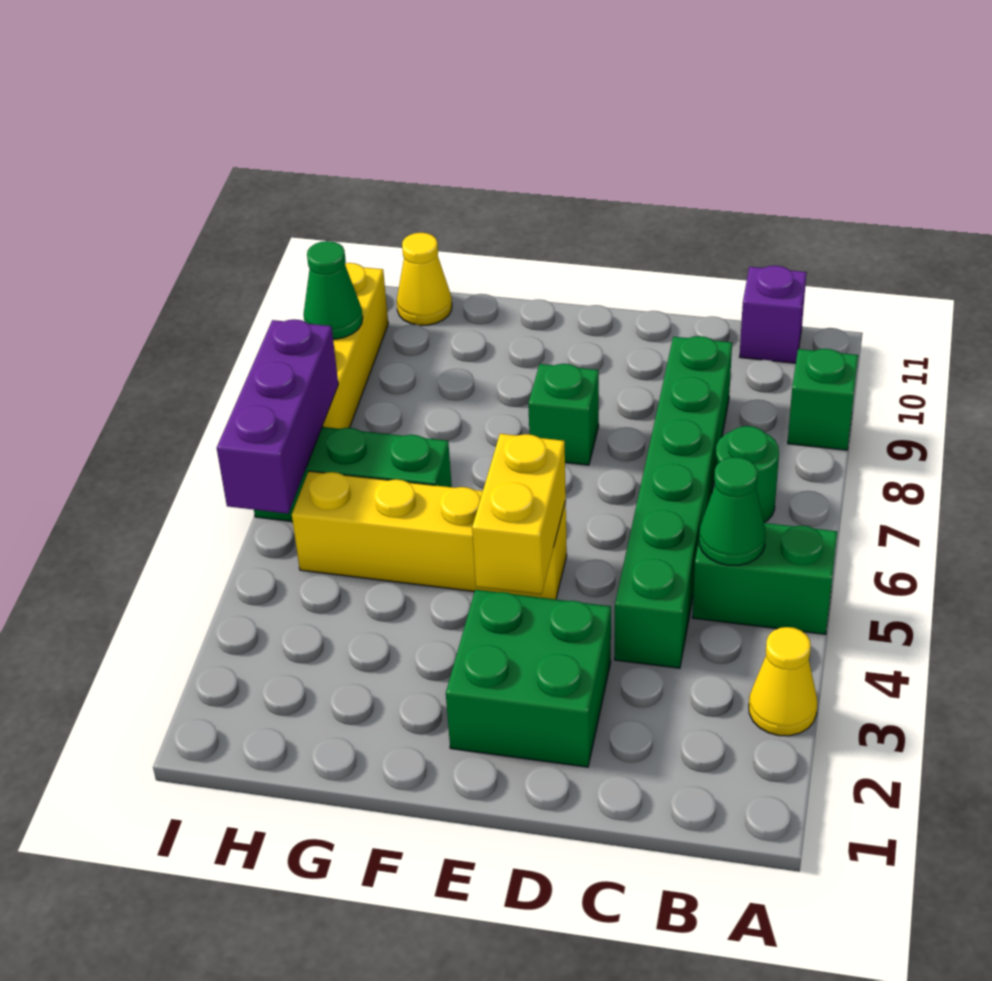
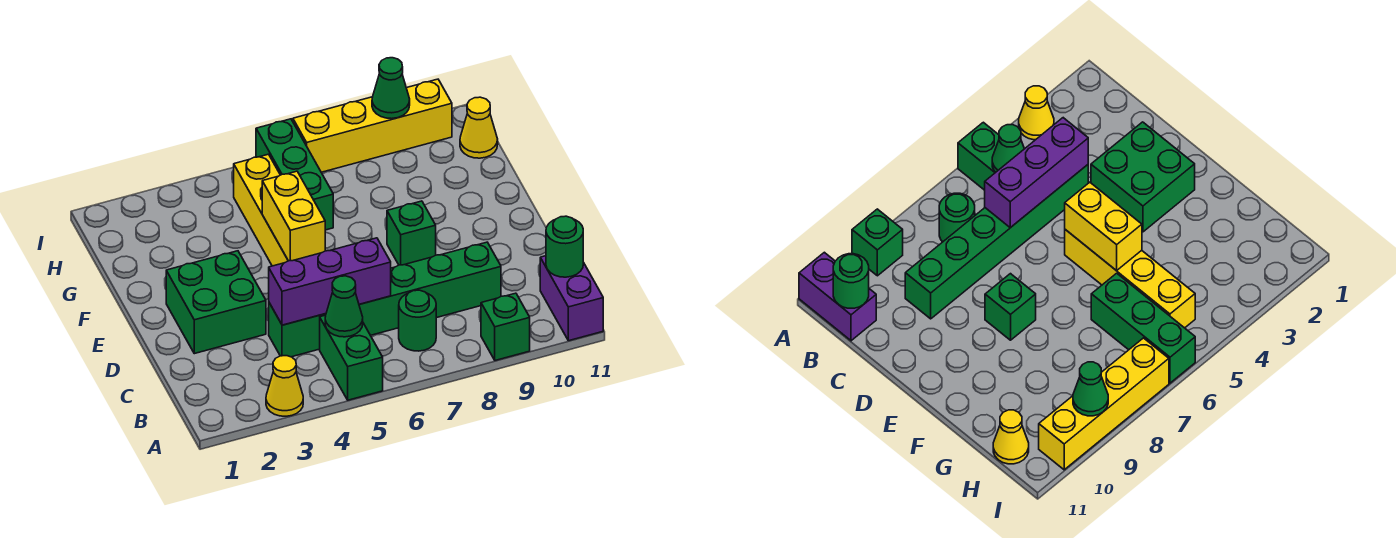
purple 1x1 brick [740,266,807,363] -> purple 1x2 brick [540,256,603,341]
none -> green 1x1 round brick [546,216,583,277]
yellow 1x2 brick [472,434,566,594] -> yellow 1x2 brick turned to [262,171,325,261]
purple 1x3 brick [217,319,338,514] -> purple 1x3 brick moved to [269,238,391,325]

